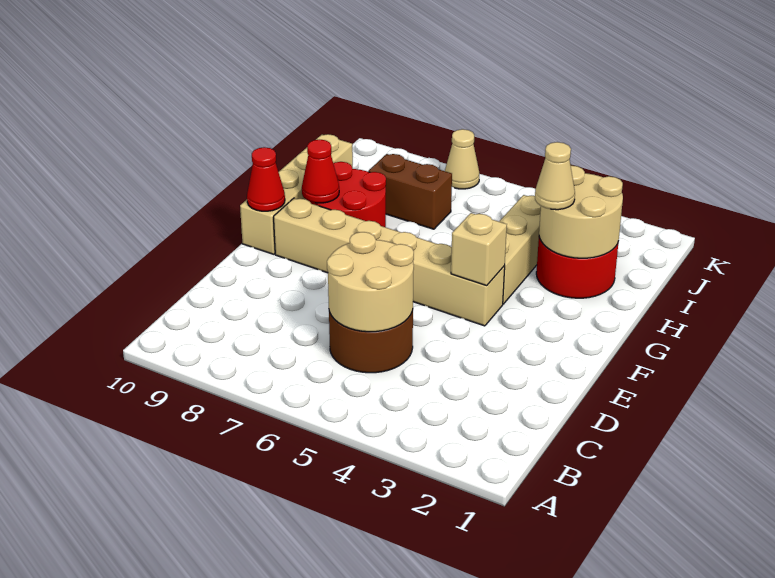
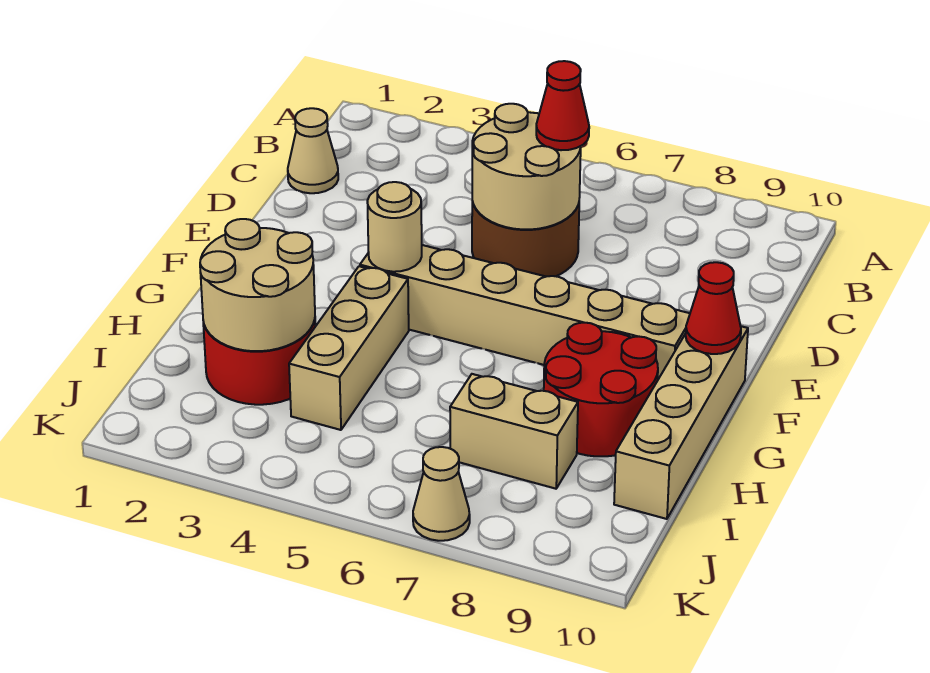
tan 1x1 brick [451,213,507,286] -> tan 1x1 round brick [367,182,422,272]
red 1x1 cone [302,140,339,203] -> red 1x1 cone moved to [536,61,589,150]
tan 1x1 cone [535,142,575,210] -> tan 1x1 cone moved to [288,108,338,193]
brown 1x2 brick [368,154,452,229] -> tan 1x2 brick [450,374,578,489]

